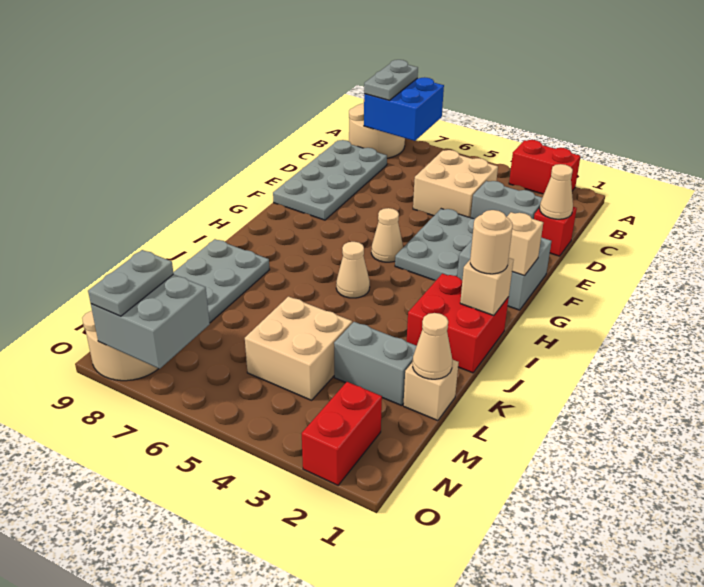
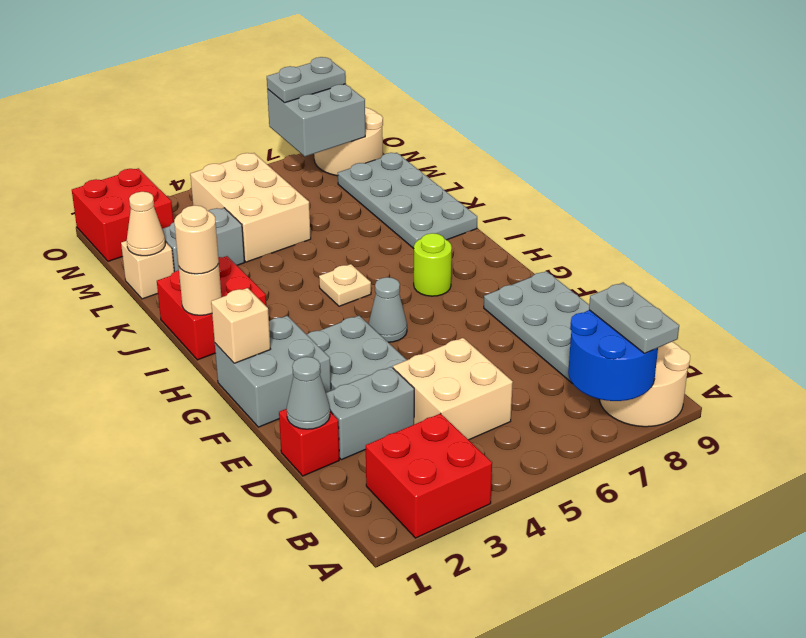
red 1x2 brick [509,140,581,194] -> red 2x2 brick [366,414,492,538]
blue 2x2 brick [364,77,444,141] -> blue 2x2 round brick [568,310,658,401]
tan 1x1 cone [540,164,573,219] -> grey 1x1 cone [287,357,330,429]
tan 1x1 cone [371,208,403,262] -> grey 1x1 cone [368,277,407,342]
none -> lime 1x1 round brick [414,233,452,296]
tan 1x1 brick [460,258,514,316] -> tan 1x1 round brick [179,264,221,315]
tan 1x1 cone [336,242,370,298] -> tan 1x1 plate [319,264,371,306]
tan 2x2 brick [245,297,352,400] -> tan 2x3 brick [190,153,311,262]
red 1x2 brick [302,382,382,485] -> red 2x2 brick [72,168,173,261]
grey 1x2 plate [88,250,174,316] -> grey 1x2 plate turned to [267,57,346,103]

